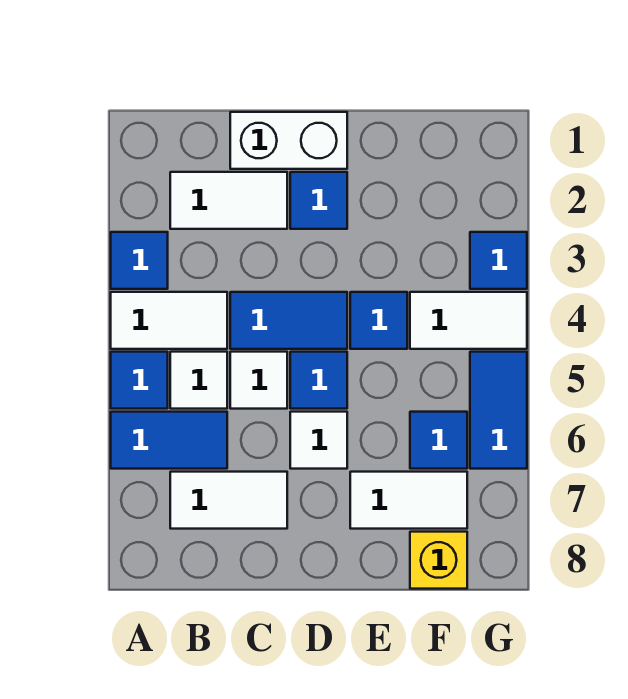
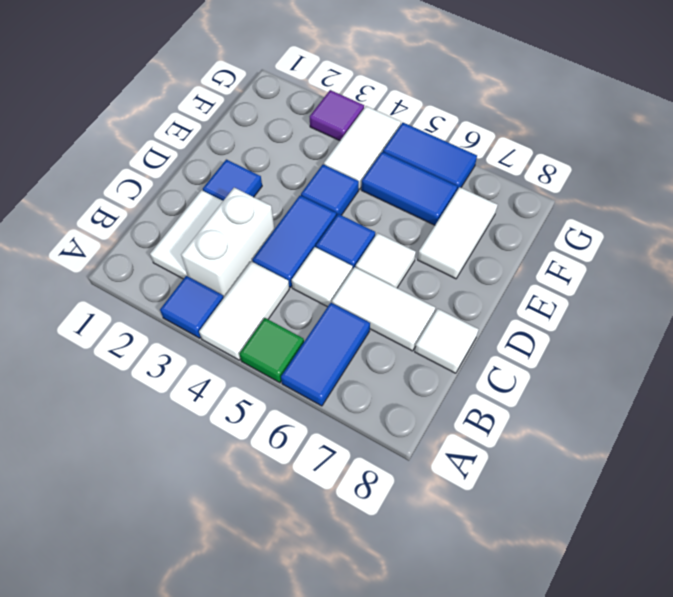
blue 1x1 tile [111,352,168,409] -> green 1x1 tile [239,318,304,383]
white 1x1 tile [170,352,227,409] -> white 1x1 tile moved to [415,309,479,373]
white 1x2 tile [170,472,287,529] -> white 1x2 tile turned to [332,267,435,351]
white 1x2 brick [230,112,347,169] -> white 1x2 brick moved to [181,188,274,297]
blue 1x1 tile [410,412,467,469] -> blue 1x2 tile [361,152,457,225]
yellow 1x1 brick [410,532,467,589] -> none
blue 1x1 tile [470,232,527,289] -> purple 1x1 tile [310,90,364,141]

